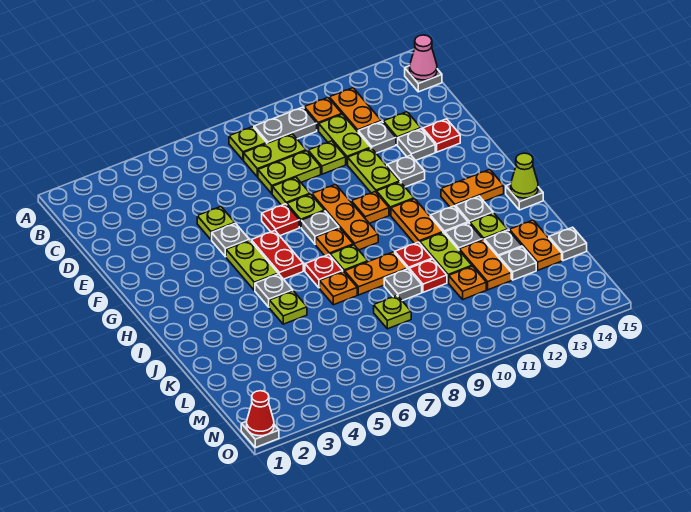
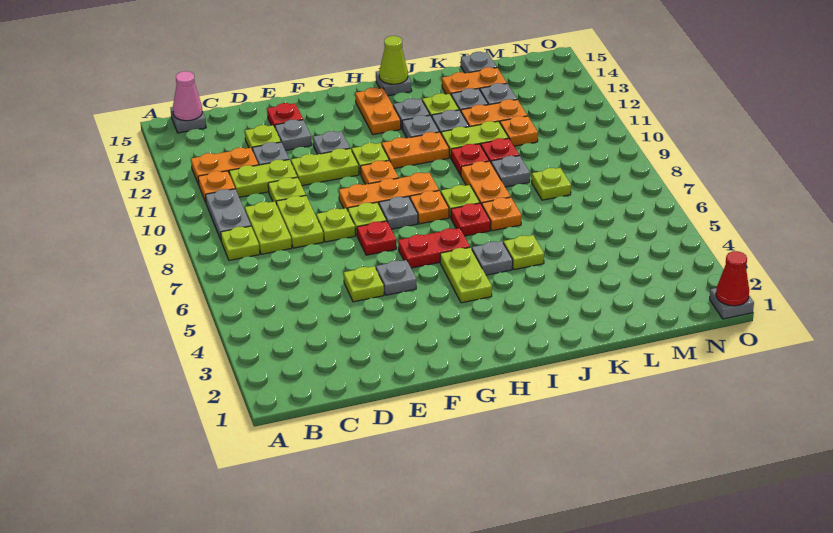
lime 1x2 plate [226,240,278,290] -> lime 1x2 plate turned to [440,248,492,303]

